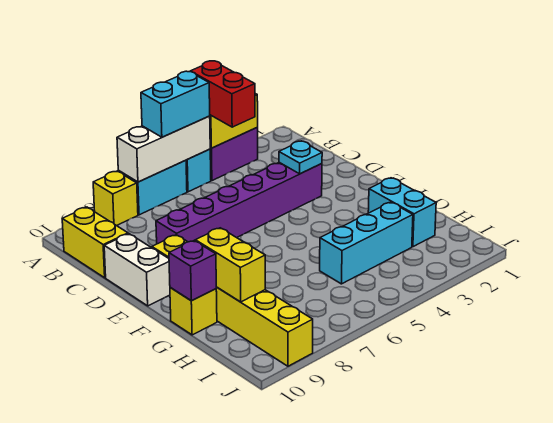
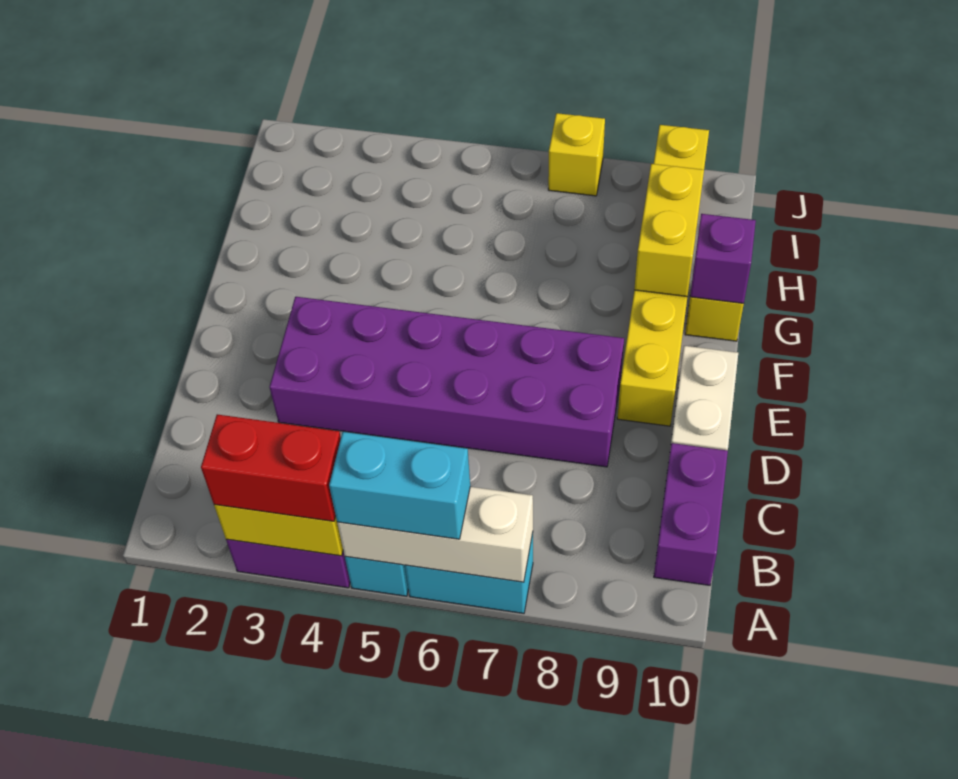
red 1x2 brick [190,61,255,127] -> red 1x2 brick turned to [201,414,341,521]
yellow 1x1 brick [93,171,138,226] -> yellow 1x1 brick moved to [548,113,605,196]
yellow 1x2 brick [62,207,128,278] -> purple 1x2 brick [654,443,728,585]
purple 1x6 brick [156,162,322,244] -> purple 2x6 brick [270,297,624,467]
cyan 1x1 plate [279,141,322,174] -> none
cyan 1x2 brick [368,178,436,247] -> none
cyan 1x3 brick [320,202,413,284] -> none

